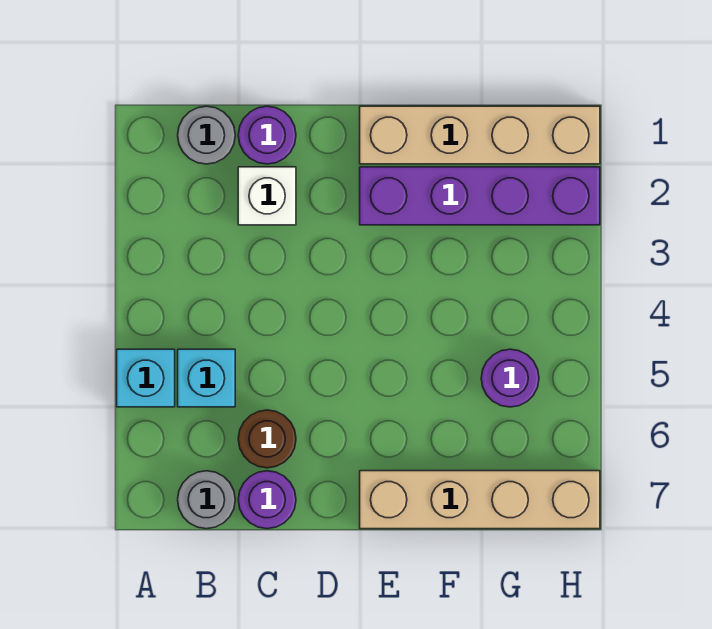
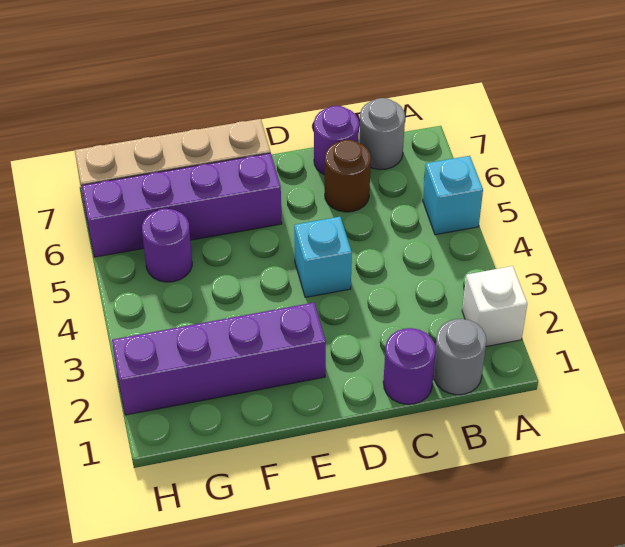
cyan 1x1 brick [178,349,235,407] -> cyan 1x1 brick moved to [294,217,352,297]
white 1x1 brick [238,167,296,225] -> white 1x1 brick moved to [462,266,527,347]
tan 1x4 brick [360,106,600,164] -> none
none -> purple 1x4 brick [82,153,282,257]

